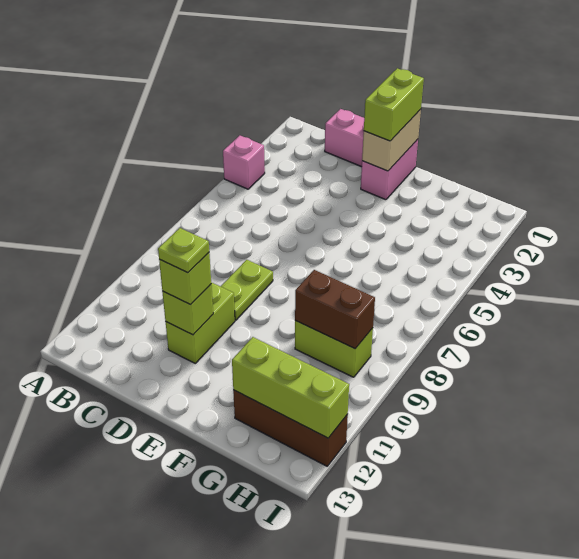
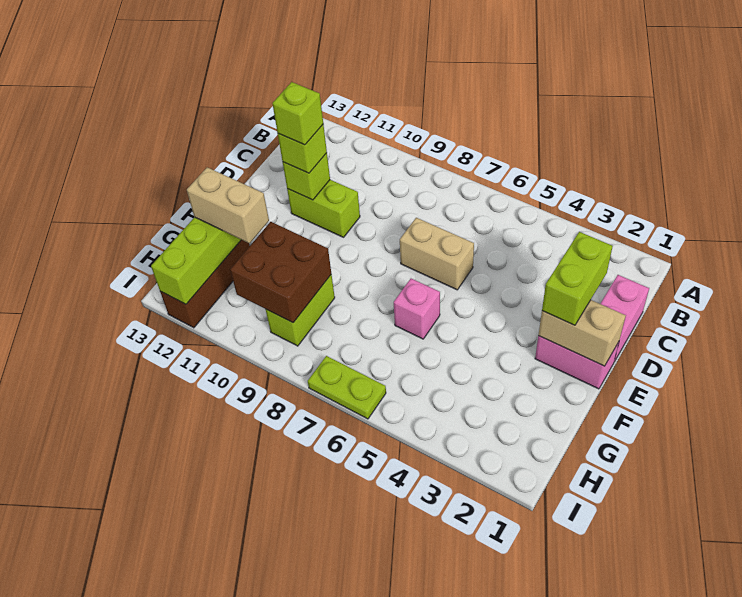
pink 1x1 brick [223,136,265,189] -> pink 1x1 brick moved to [394,279,440,339]
none -> tan 1x2 brick [400,218,474,290]
lime 1x2 plate [221,260,273,320] -> lime 1x2 plate moved to [308,356,386,419]
lime 1x1 plate [158,228,209,273] -> lime 1x1 brick [272,82,323,145]
lime 1x2 brick [364,68,424,141] -> lime 1x2 brick turned to [542,232,613,325]
brown 1x2 brick [295,270,375,349] -> brown 2x2 brick [230,222,331,323]
none -> tan 1x2 brick [187,167,269,243]

